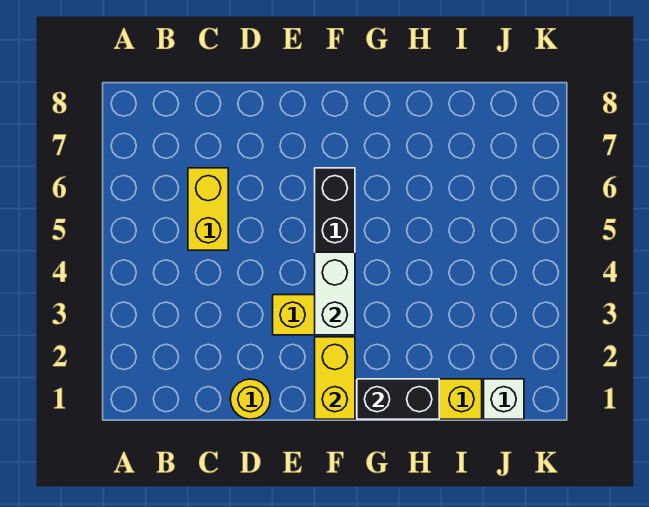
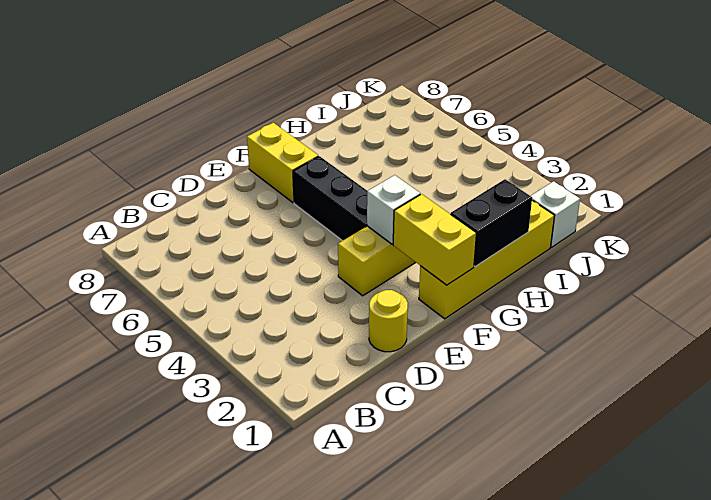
yellow 1x2 brick [188,168,228,250] -> yellow 1x2 brick moved to [247,123,318,203]
white 1x2 brick [315,252,355,335] -> white 1x1 brick [367,175,420,244]

